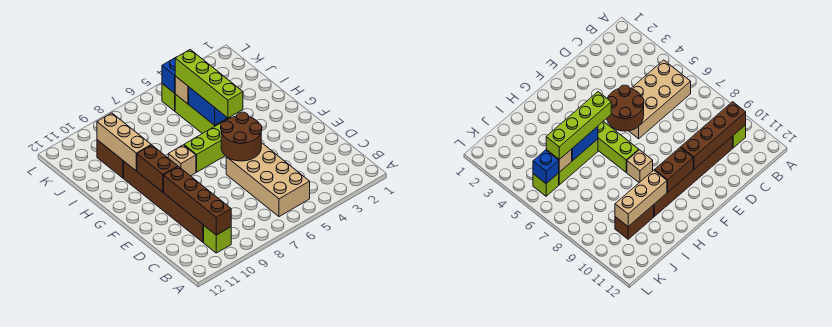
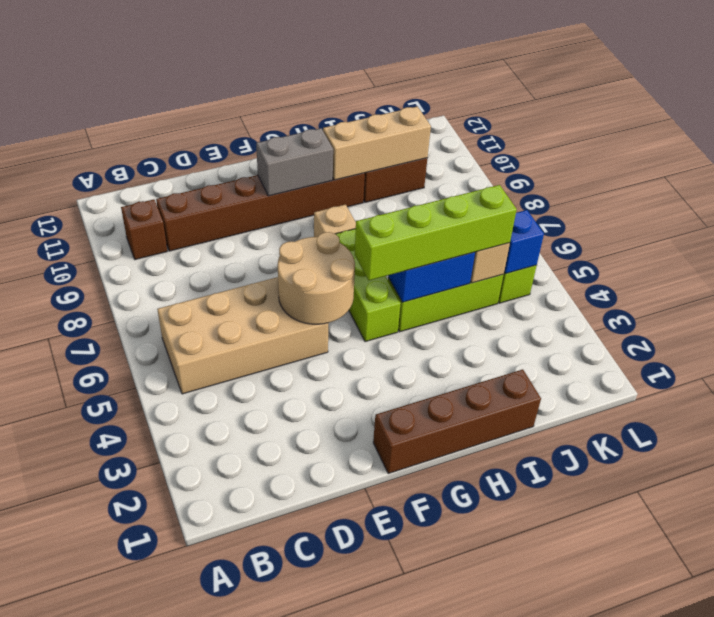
lime 1x1 brick [204,226,231,253] -> brown 1x1 brick [121,199,167,260]
brown 1x4 brick [164,167,231,235] -> brown 1x4 brick moved to [373,369,541,474]
brown 2x2 round brick [221,112,262,161] -> tan 2x2 round brick [278,232,355,324]
brown 1x2 brick [137,145,178,192] -> grey 1x2 brick [256,128,333,196]

